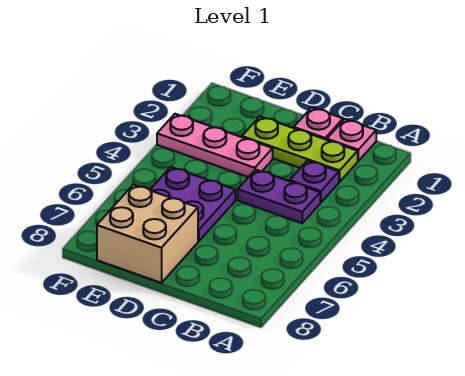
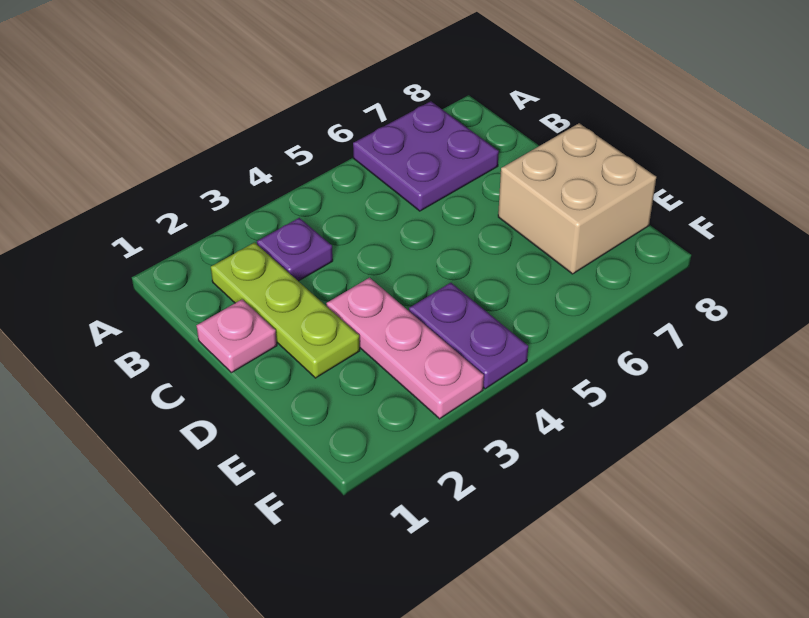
pink 1x1 plate [327,119,376,161] -> none
purple 1x2 plate [238,170,320,223] -> purple 1x2 plate moved to [409,283,528,389]
purple 2x2 plate [150,167,235,241] -> purple 2x2 plate moved to [353,101,499,211]

